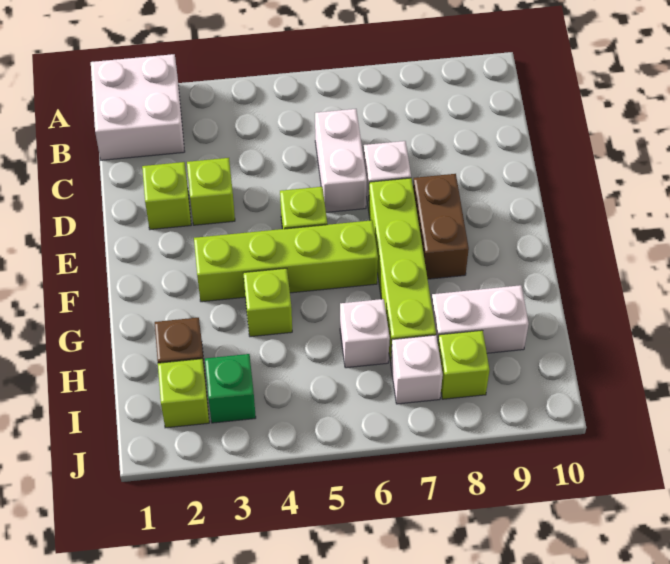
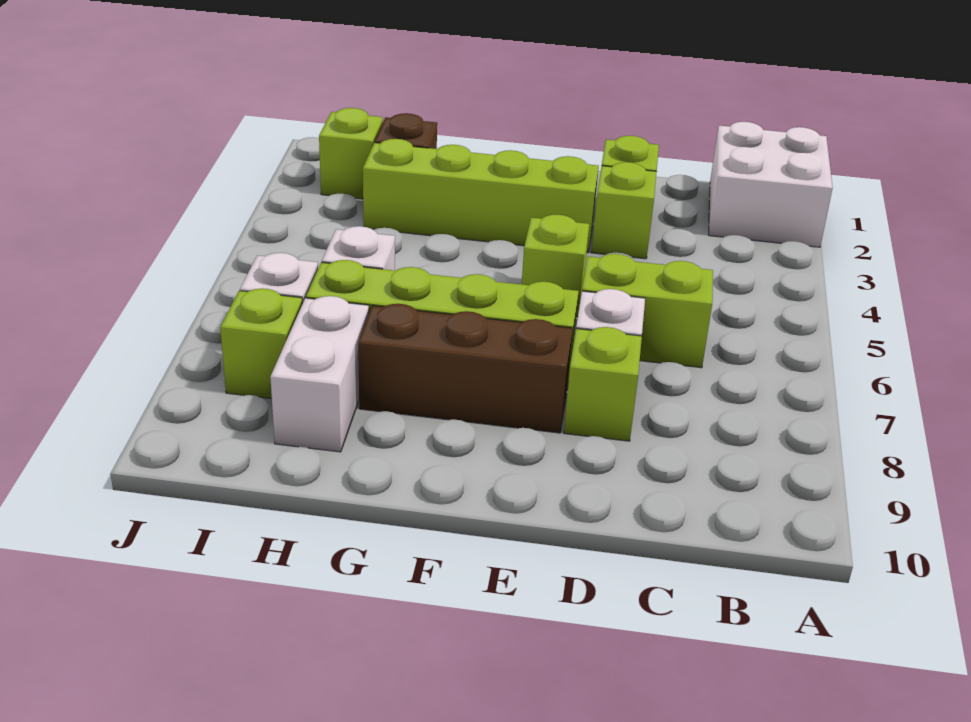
white 1x2 brick [315,109,367,212] -> lime 1x2 brick [582,254,713,368]
brown 1x2 brick [413,174,469,279] -> brown 1x3 brick [358,304,573,433]
lime 1x4 brick [194,220,378,302] -> lime 1x4 brick turned to [363,139,599,252]
lime 1x1 brick [243,268,292,337] -> lime 1x1 brick moved to [564,327,642,441]
green 1x1 brick [205,354,256,423] -> none

